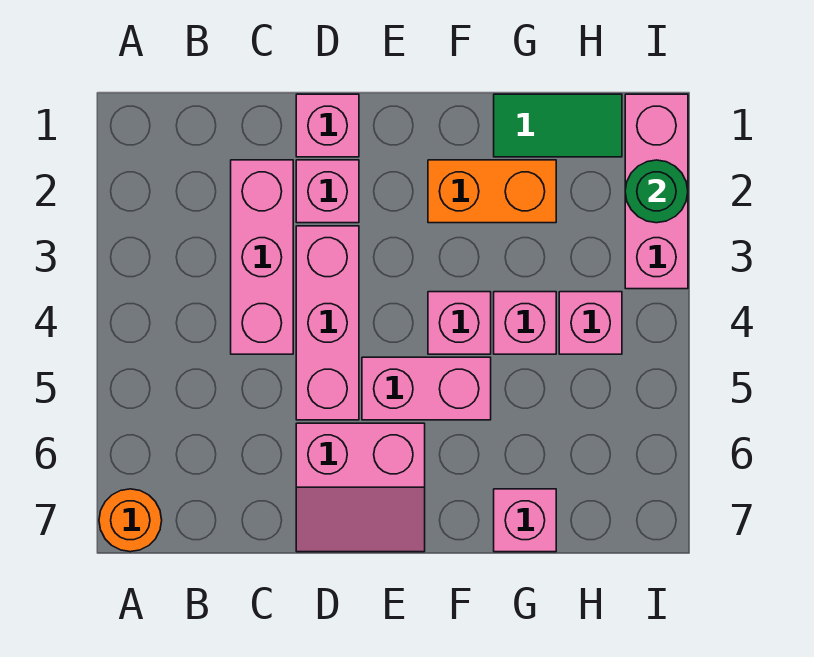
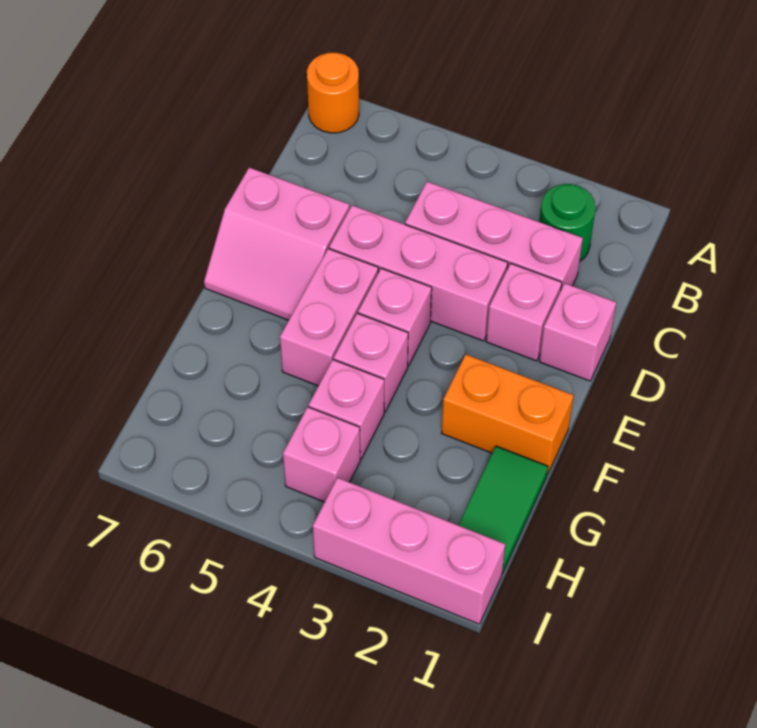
pink 2x2 slope [296,423,425,552] -> pink 2x2 slope turned to [204,168,349,320]
orange 1x2 brick [428,160,556,223] -> orange 1x2 brick turned to [442,354,574,475]
pink 1x1 brick [494,489,556,552] -> pink 1x1 brick moved to [358,268,432,366]
green 1x1 round brick [625,160,688,223] -> green 1x1 round brick moved to [539,184,596,261]

